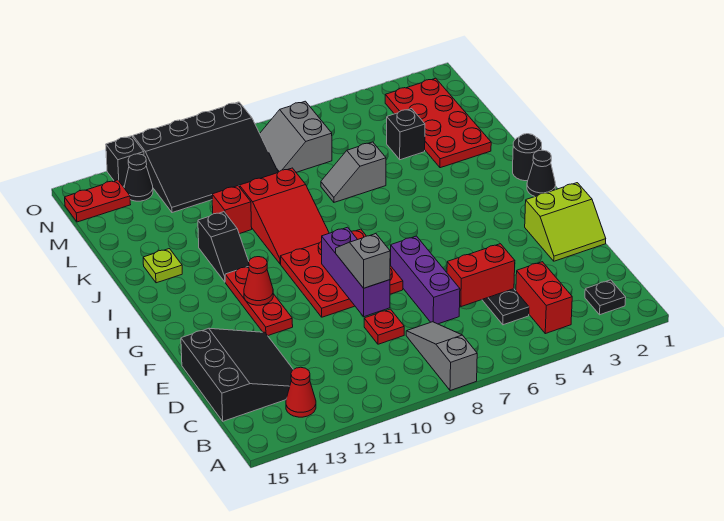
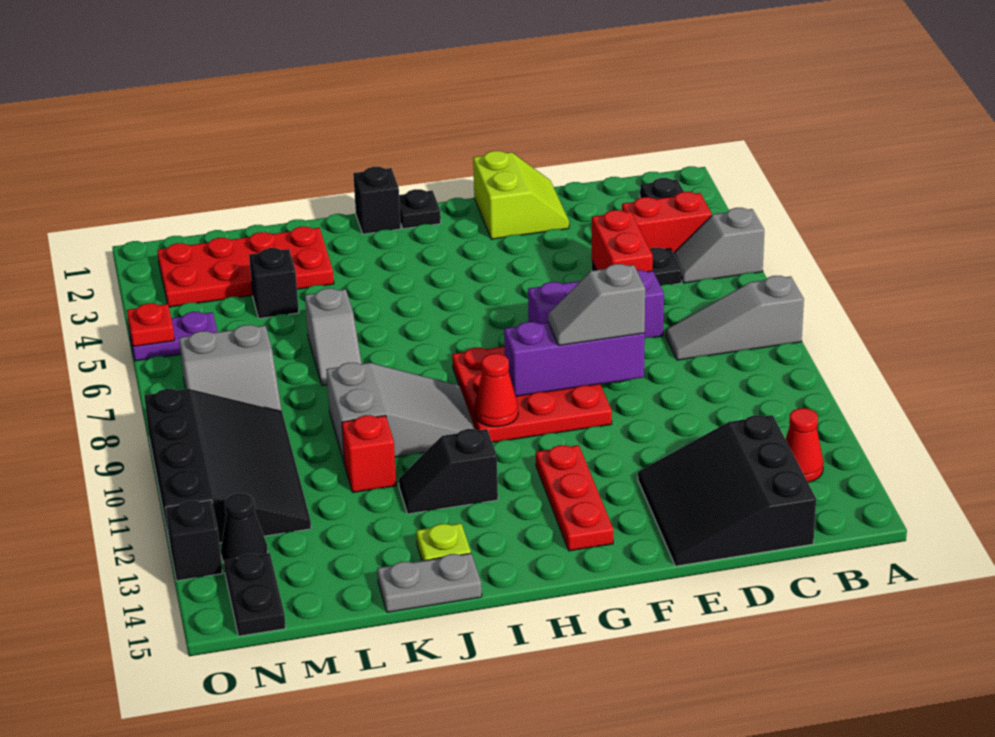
none -> grey 1x2 slope [674,208,764,283]
black 3x3 slope [181,328,293,421] -> black 3x3 slope turned to [638,415,816,566]
red 1x1 plate [364,309,404,344] -> red 1x1 plate moved to [127,303,174,347]
red 1x3 plate [225,266,293,336] -> red 1x3 plate turned to [536,445,613,551]
red 1x1 cone [244,257,273,305] -> red 1x1 cone moved to [475,354,518,427]
black 1x1 cone [527,150,556,197] -> black 1x1 plate [399,189,441,229]
black 1x1 round brick [513,134,542,181] -> black 1x1 brick [353,167,401,234]
red 2x3 slope [239,168,329,264] -> grey 2x3 slope [326,363,475,464]
black 1x2 slope [198,212,249,282] -> black 1x2 slope turned to [399,429,498,514]
none -> grey 1x2 plate [377,553,482,612]
none -> purple 1x2 plate [129,312,217,361]
red 1x2 plate [65,180,131,222] -> black 1x2 plate [224,553,286,636]

